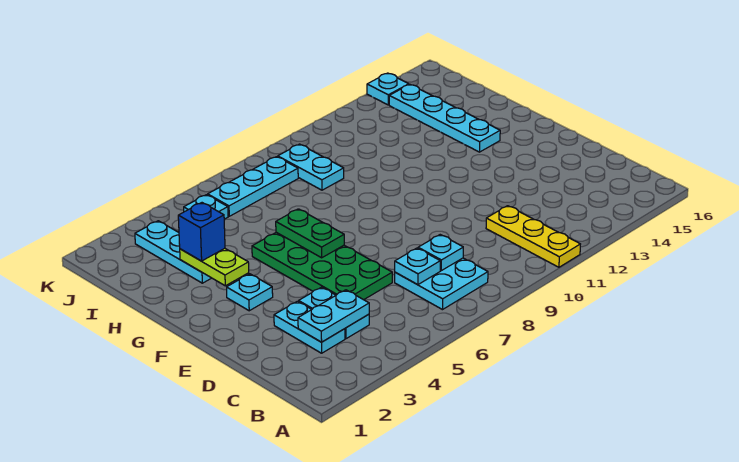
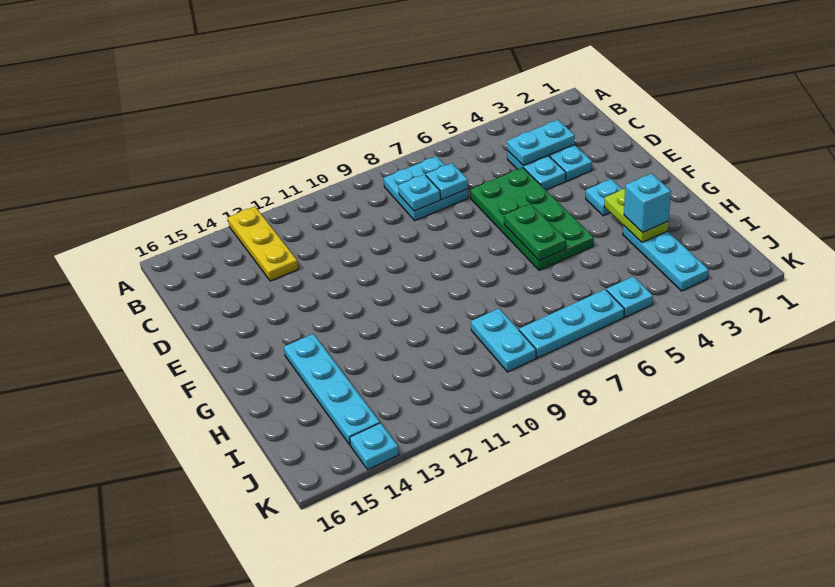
yellow 1x3 plate [486,206,580,267] -> yellow 1x3 plate moved to [228,207,298,281]
blue 1x1 brick [178,203,225,261] -> cyan 1x1 brick [624,173,671,233]

